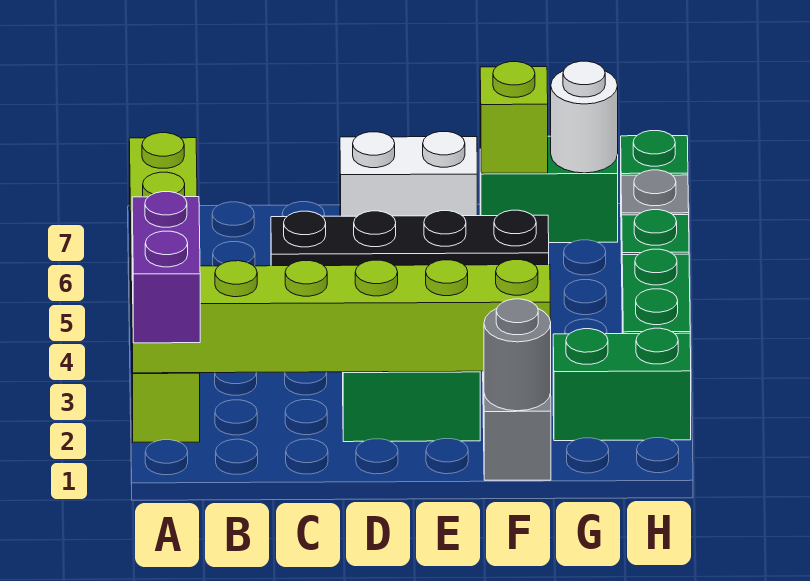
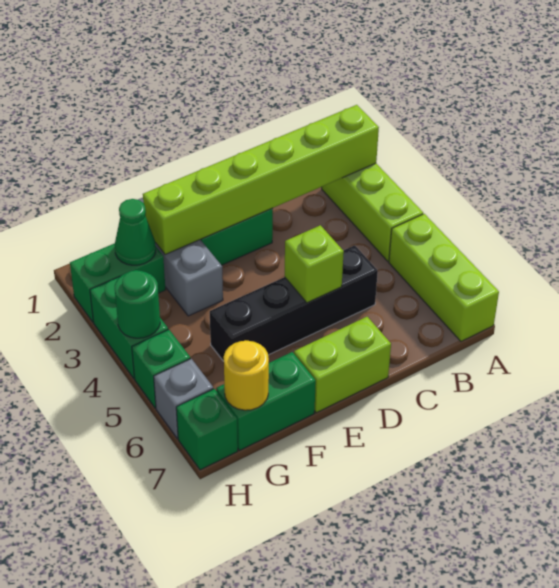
purple 1x2 brick [132,192,200,343] -> none
white 1x2 brick [340,132,477,216] -> lime 1x2 brick [294,317,391,413]
grey 1x1 round brick [484,299,551,411] -> none
lime 1x1 brick [480,62,548,173] -> lime 1x1 brick moved to [285,225,344,303]
none -> green 1x1 cone [115,199,156,265]
white 1x1 round brick [551,61,618,173] -> yellow 1x1 round brick [224,340,269,410]
none -> green 1x1 round brick [115,270,160,338]

